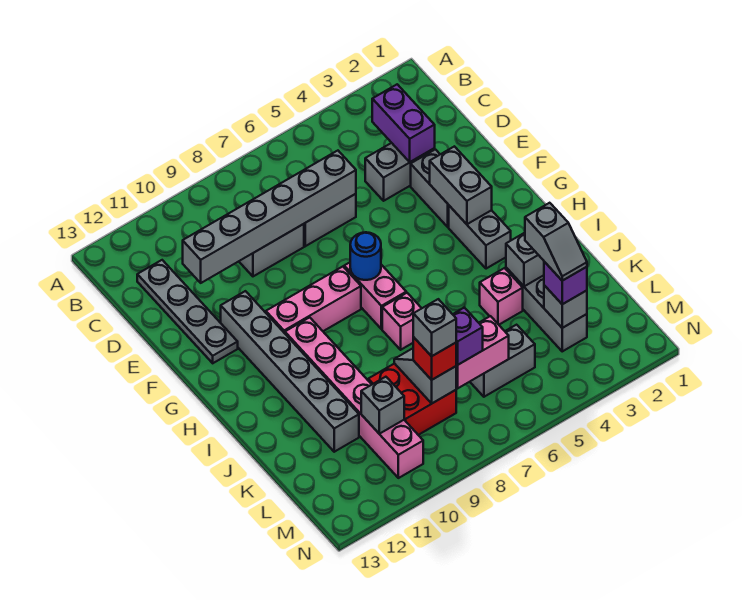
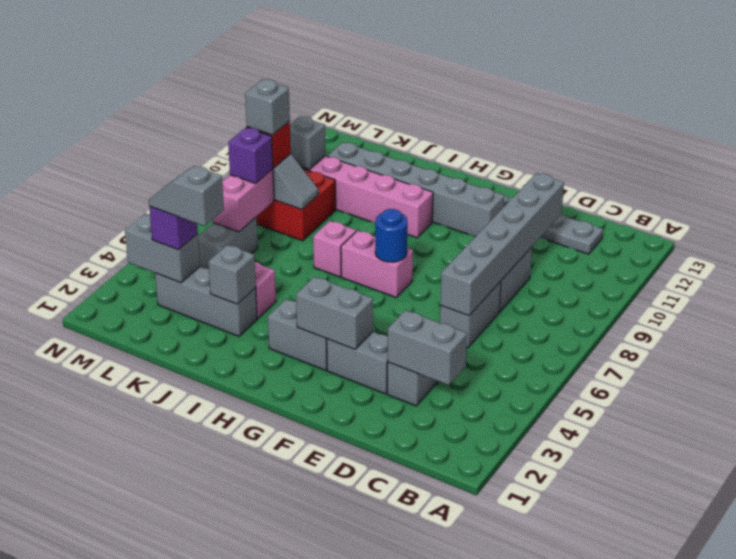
purple 1x2 brick [372,84,435,162] -> grey 1x2 brick [388,310,467,385]
pink 1x3 brick [266,267,361,333] -> none
grey 1x1 brick [544,285,587,328] -> grey 1x2 brick [125,214,200,283]

